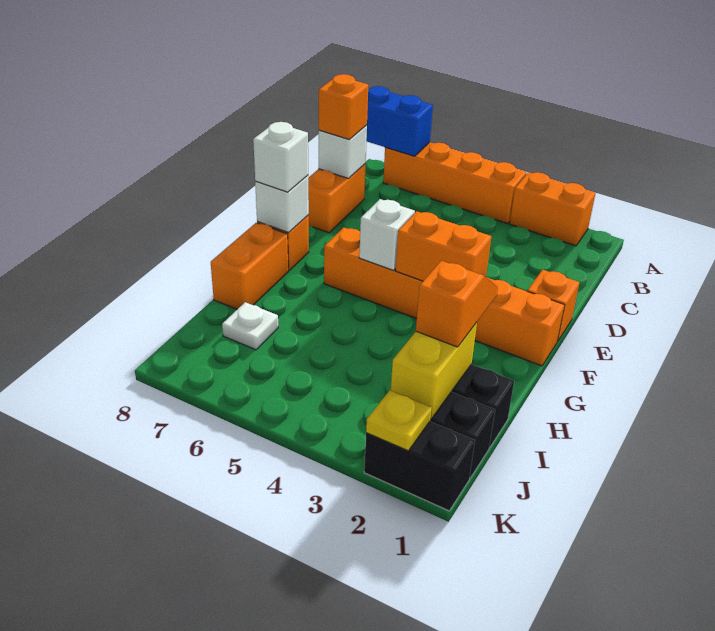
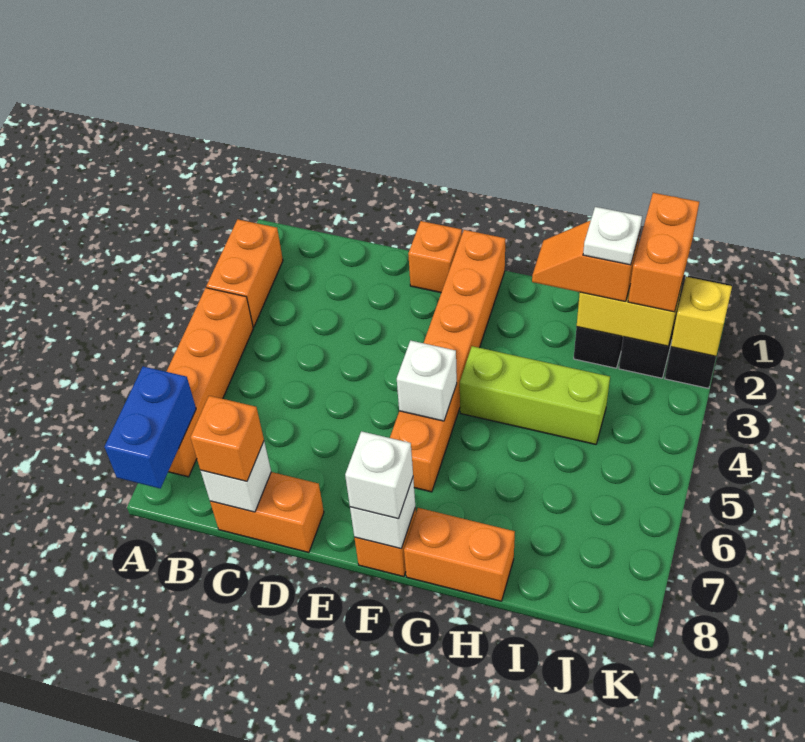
orange 1x2 brick [396,211,491,281] -> orange 1x2 brick moved to [628,193,699,312]
none -> lime 1x3 brick [460,346,610,444]
white 1x1 plate [222,302,278,350] -> white 1x1 plate moved to [583,207,642,265]
yellow 1x1 plate [366,390,431,451] -> yellow 1x1 brick [671,277,732,356]

